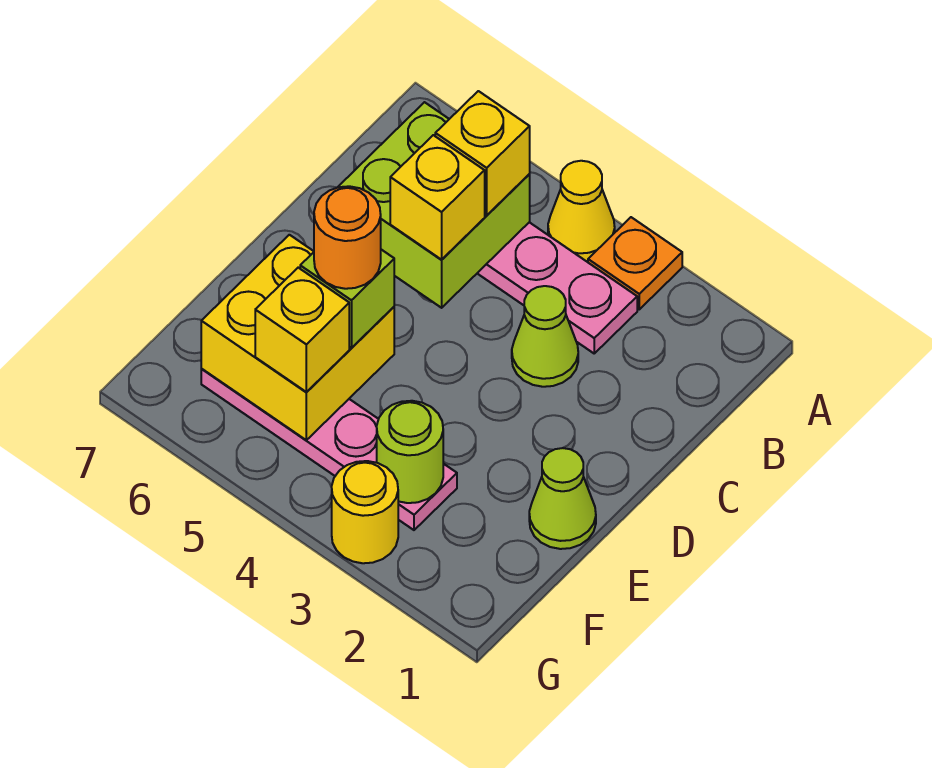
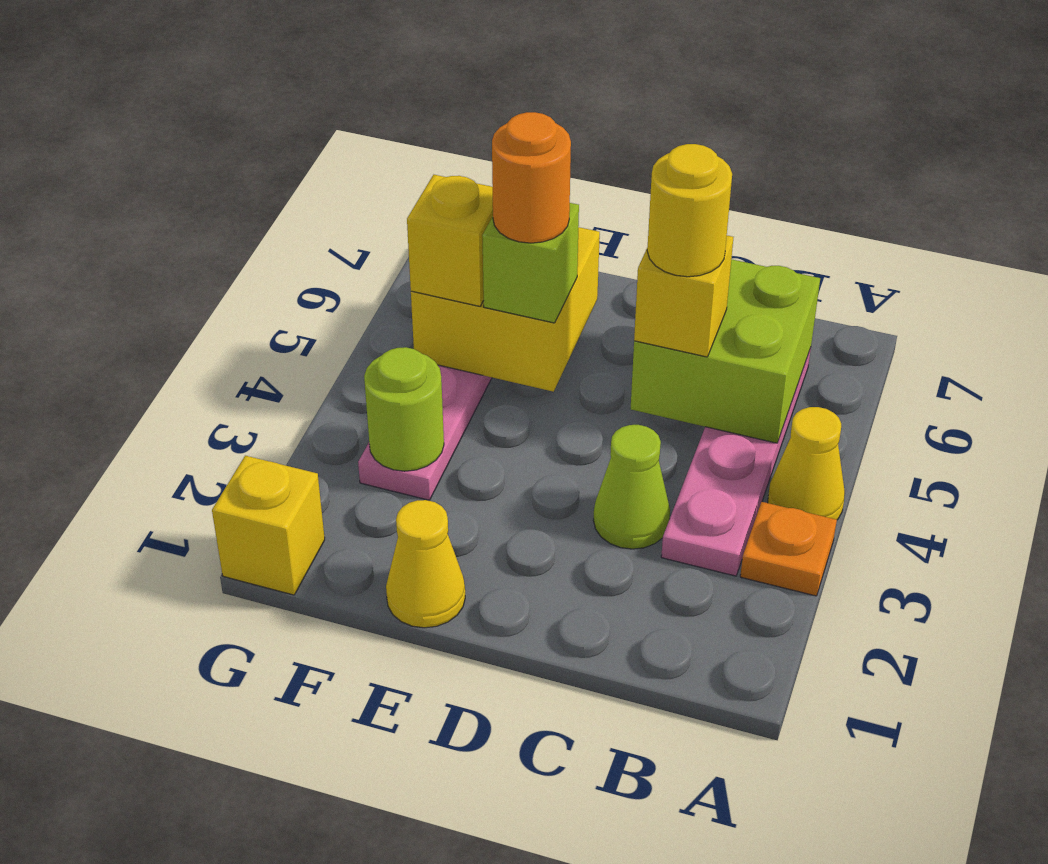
yellow 1x1 brick [435,91,530,215] -> yellow 1x1 brick moved to [212,456,325,595]
lime 1x1 cone [529,448,596,549] -> yellow 1x1 cone [386,500,465,628]
yellow 1x1 round brick [332,461,398,563] -> yellow 1x1 round brick moved to [647,144,732,277]

